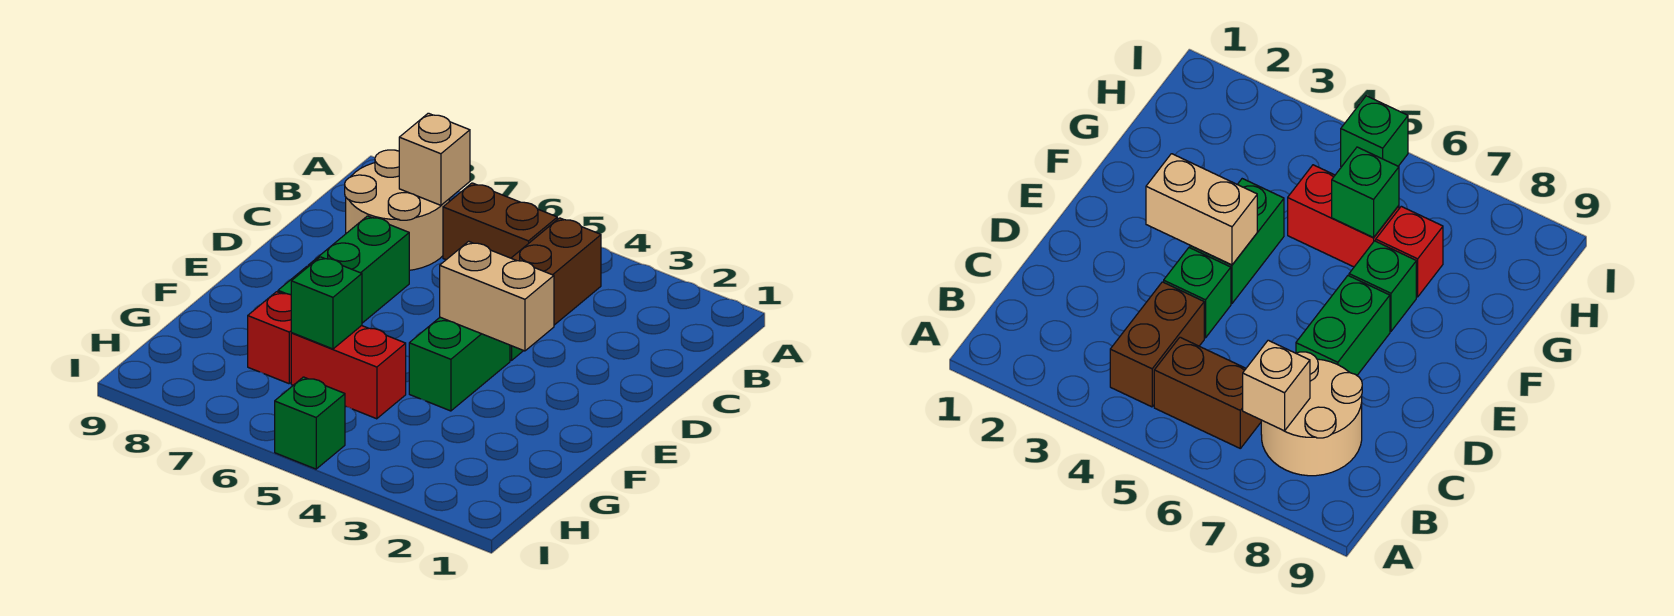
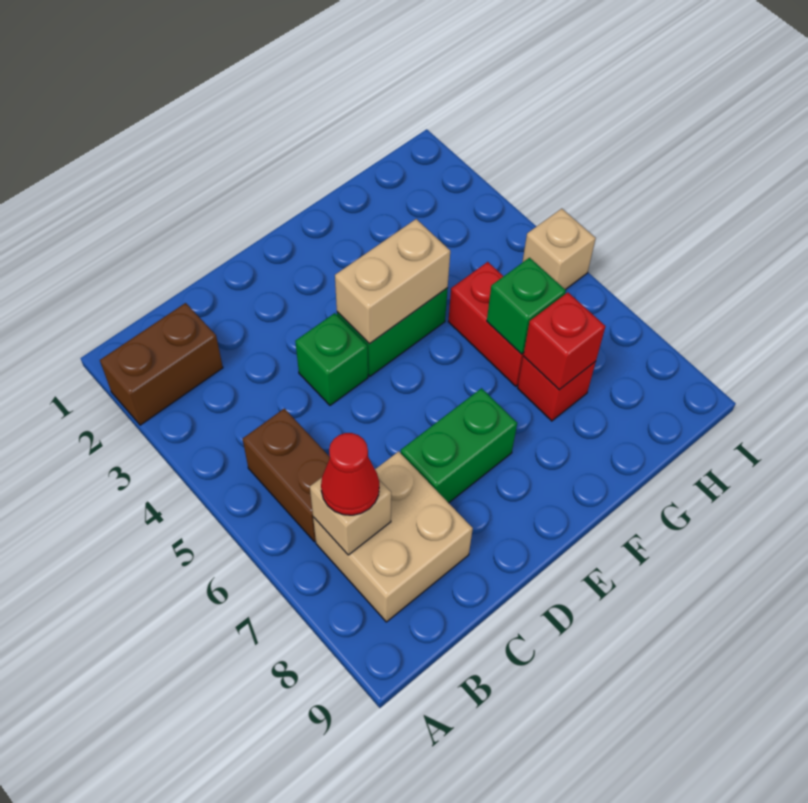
brown 1x2 brick [511,218,601,325] -> brown 1x2 brick moved to [100,303,223,425]
tan 2x2 round brick [345,150,449,270] -> tan 2x2 brick [313,451,473,622]
none -> red 1x1 cone [321,433,379,515]
tan 1x2 brick [440,241,554,351] -> tan 1x2 brick turned to [335,219,450,344]
green 1x1 brick [1349,241,1416,331] -> none
none -> red 1x1 brick [523,292,605,390]
green 1x1 brick [275,377,345,469] -> tan 1x1 brick [522,209,596,290]

